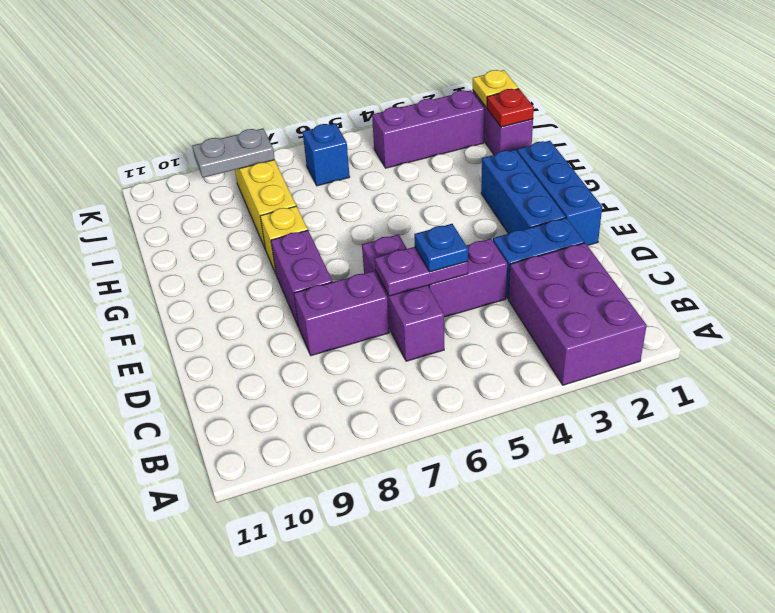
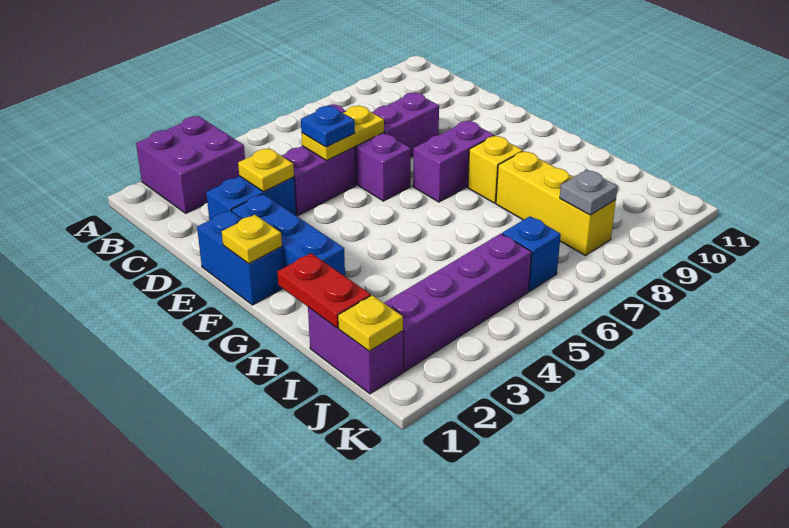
purple 2x3 brick [508,243,647,385] -> purple 2x2 brick [136,116,245,213]
none -> yellow 1x1 plate [238,148,294,192]
purple 1x2 plate [375,247,468,296] -> yellow 1x2 plate [301,106,384,160]
blue 1x3 brick [517,141,602,246] -> blue 1x2 brick [197,210,283,305]
purple 1x2 brick [271,230,332,327] -> purple 1x2 brick turned to [413,121,494,202]
none -> yellow 1x1 plate [222,215,282,264]
red 1x1 plate [487,89,534,127] -> red 1x2 plate [277,253,371,328]
purple 1x3 brick [372,90,484,168] -> purple 1x4 brick [384,234,532,372]
grey 1x2 plate [192,128,275,178] -> grey 1x1 plate [560,170,618,215]

